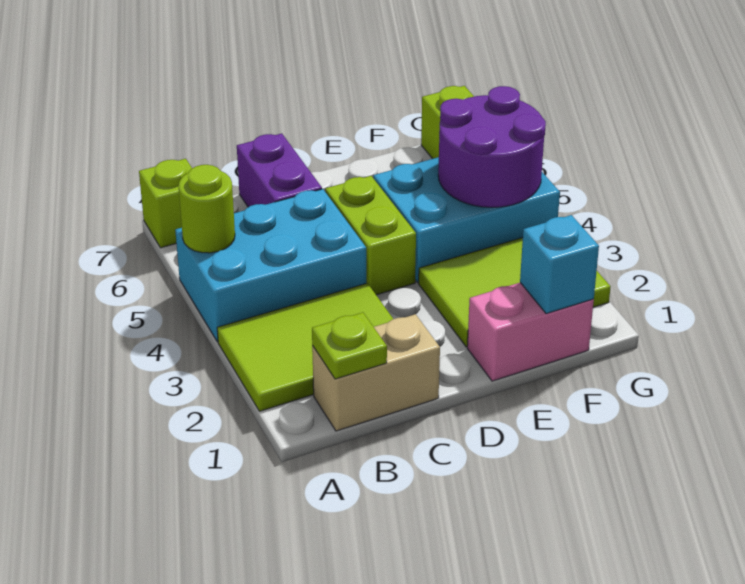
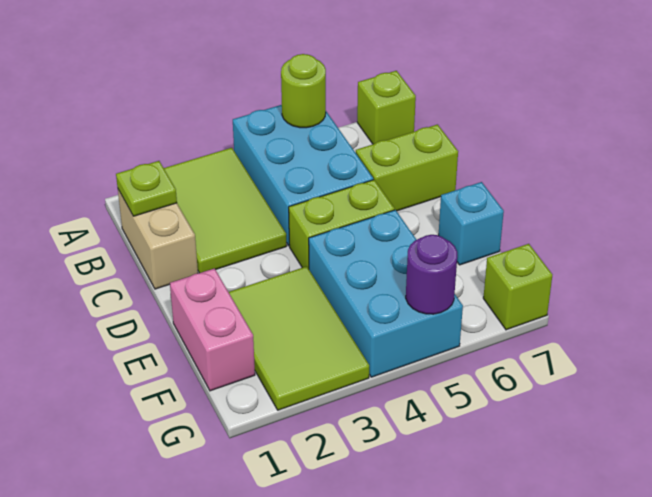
purple 1x2 brick [237,133,322,207] -> lime 1x2 brick [356,124,458,211]
cyan 1x1 brick [520,215,599,314] -> cyan 1x1 brick moved to [438,182,504,265]
purple 2x2 round brick [438,86,546,207] -> purple 1x1 round brick [406,235,457,314]

